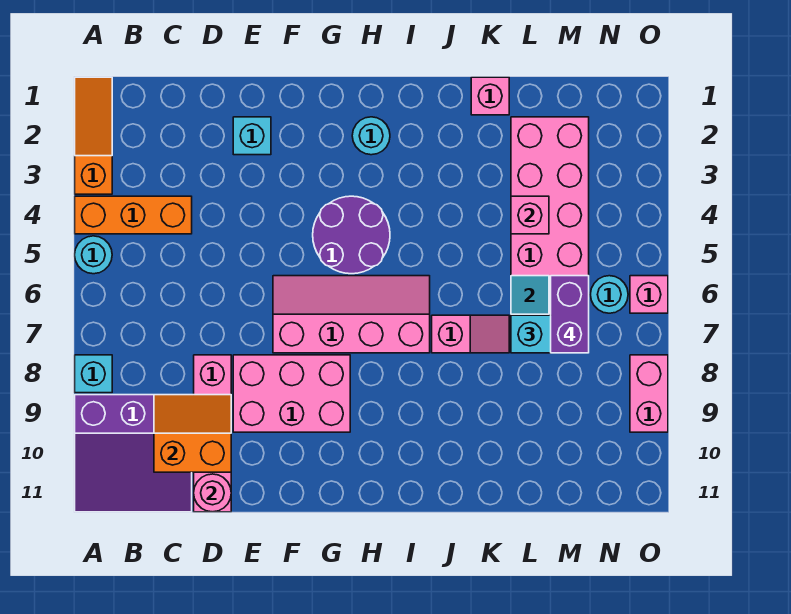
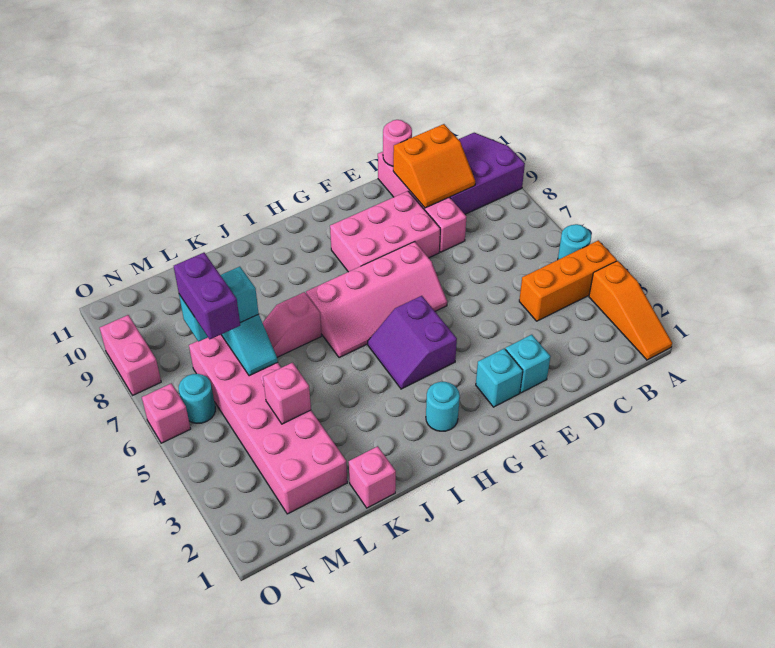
cyan 1x1 brick [75,355,112,393] -> cyan 1x1 brick moved to [476,348,523,407]
purple 2x2 round brick [313,196,390,274] -> purple 2x2 slope [368,296,457,389]

